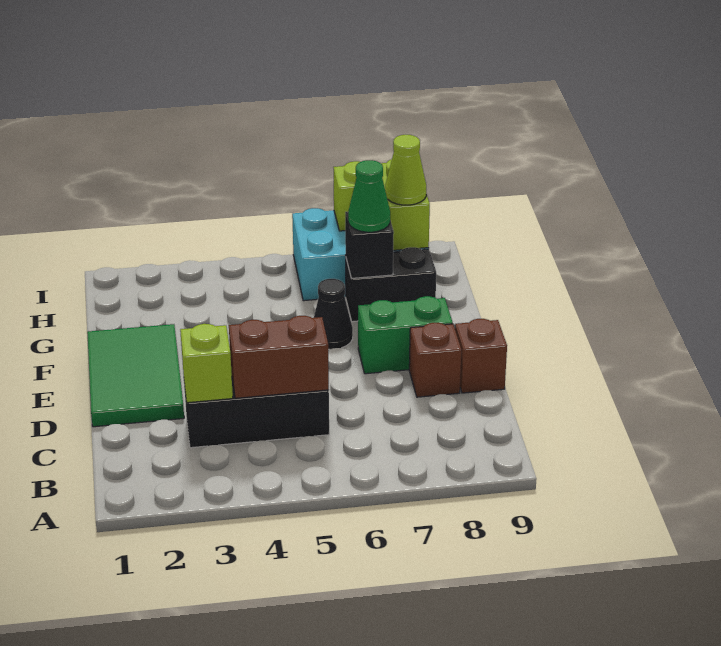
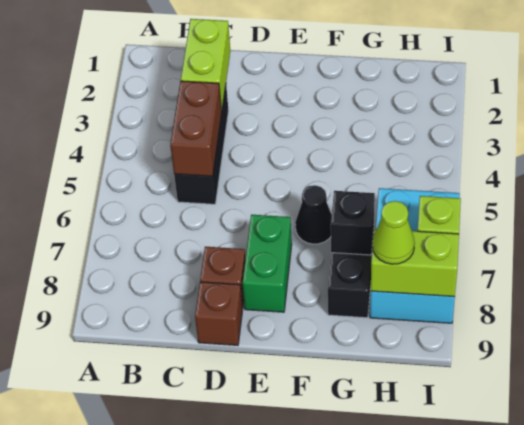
lime 1x1 brick [180,324,233,403] -> lime 1x2 brick [181,19,230,110]
green 2x3 tile [87,324,184,427] -> none
green 1x1 cone [348,160,390,232] -> none

